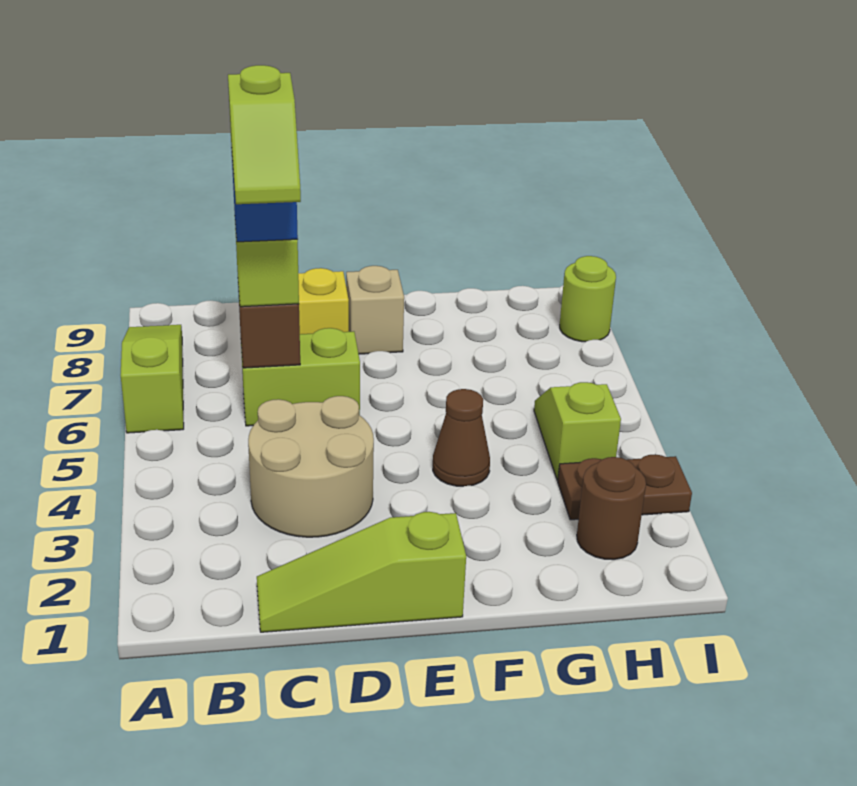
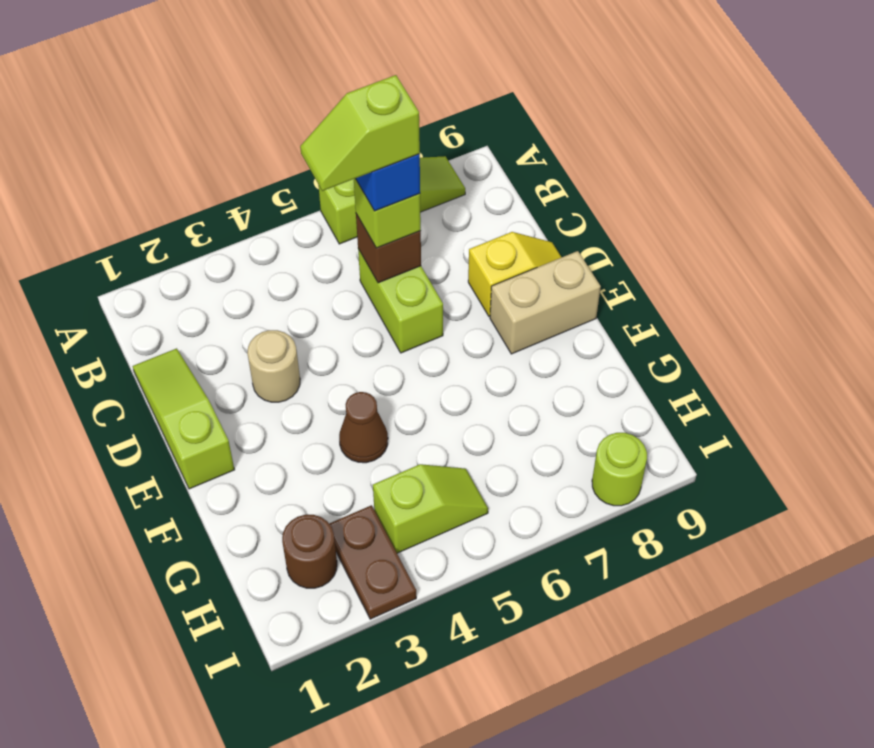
tan 2x2 round brick [248,396,374,537] -> tan 1x1 round brick [247,330,300,402]
tan 1x1 brick [346,266,404,354] -> tan 1x2 brick [490,251,601,354]

